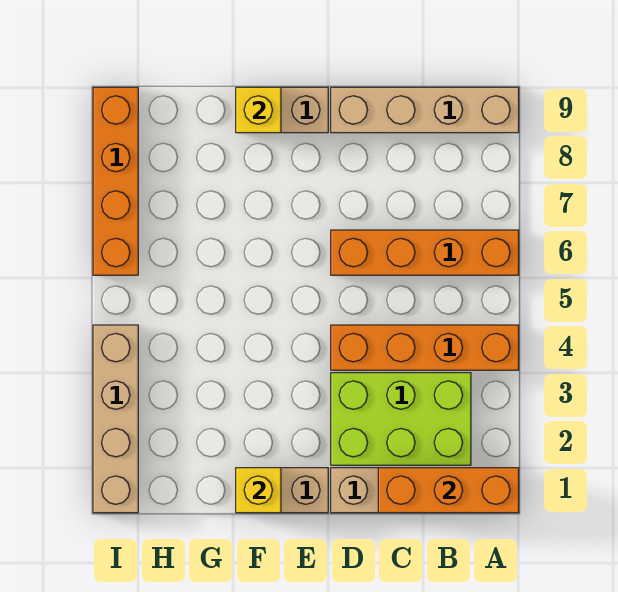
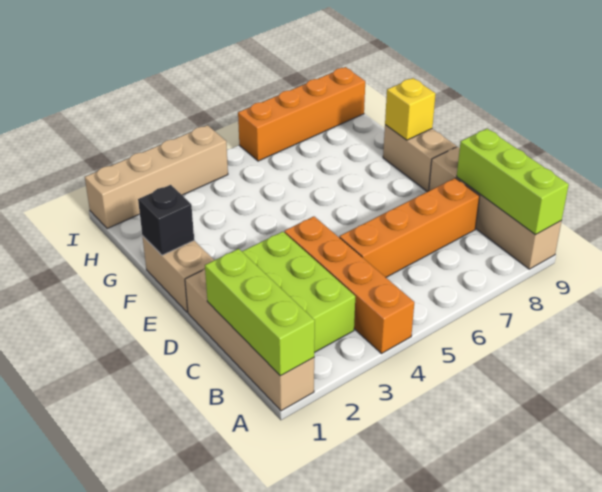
orange 1x3 brick [378,468,519,513] -> lime 1x3 brick [205,249,315,376]
orange 1x4 brick [331,230,519,275] -> orange 1x4 brick turned to [339,178,480,277]
none -> lime 1x3 brick [457,129,569,235]
yellow 1x1 brick [236,468,281,513] -> black 1x1 brick [138,185,194,255]

